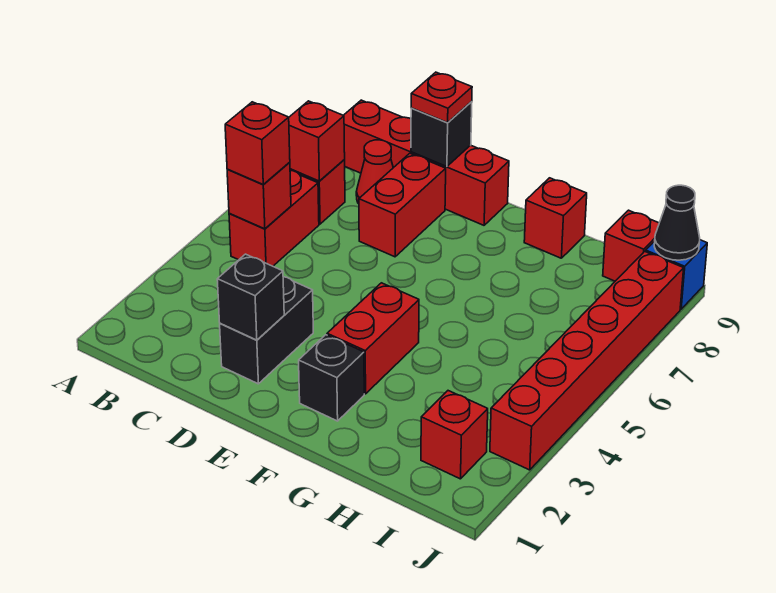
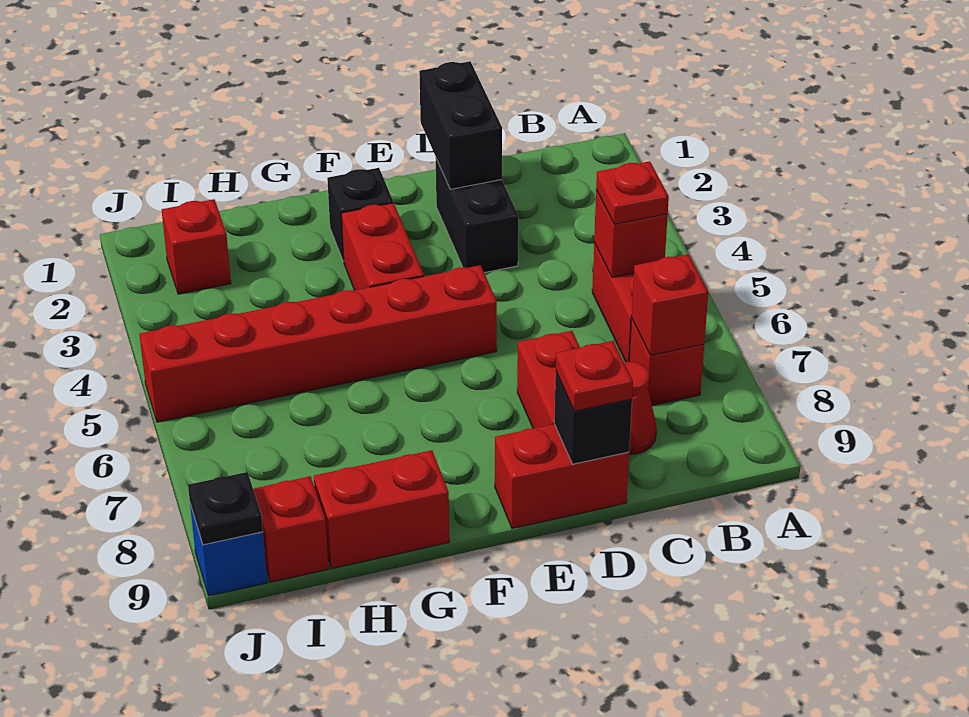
red 1x1 brick [225,102,290,185] -> red 1x1 plate [596,161,669,224]
red 1x4 brick [344,100,509,225] -> red 1x2 brick [495,424,629,528]
black 1x1 brick [217,254,284,340] -> black 1x2 brick [419,61,502,189]
red 1x1 brick [524,178,587,258] -> red 1x2 brick [314,450,449,568]
red 1x6 brick [490,251,684,470] -> red 1x6 brick turned to [139,265,497,422]
black 1x1 cone [654,185,700,260] -> black 1x1 plate [188,472,263,545]

